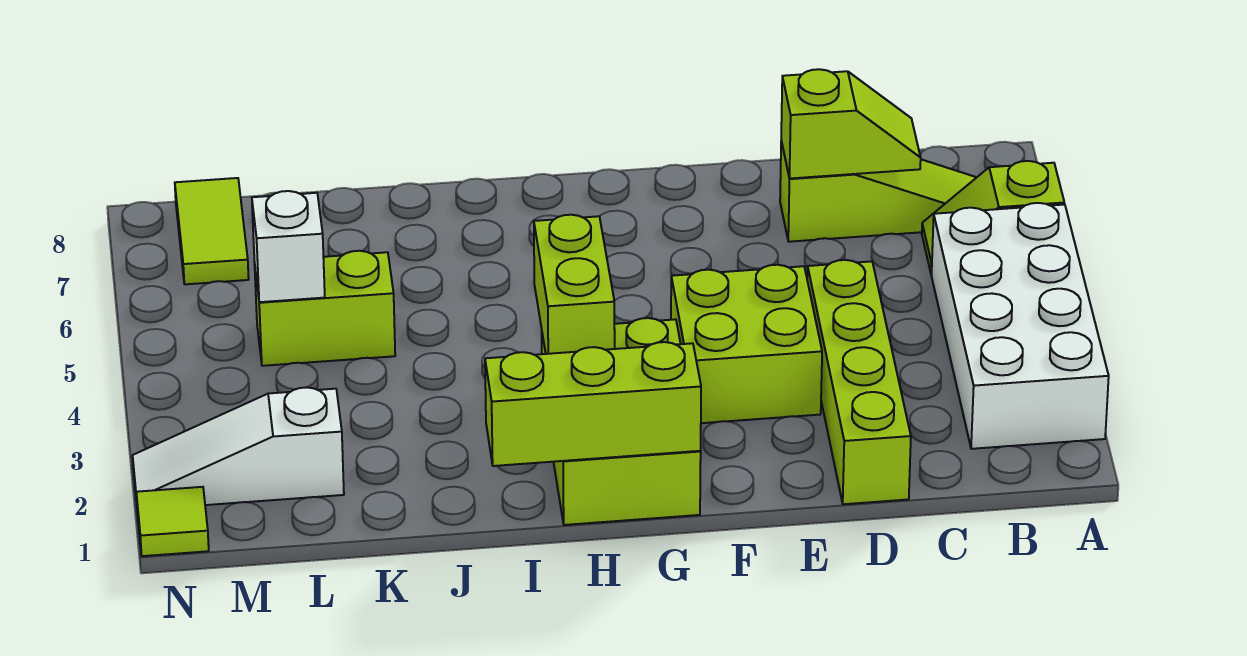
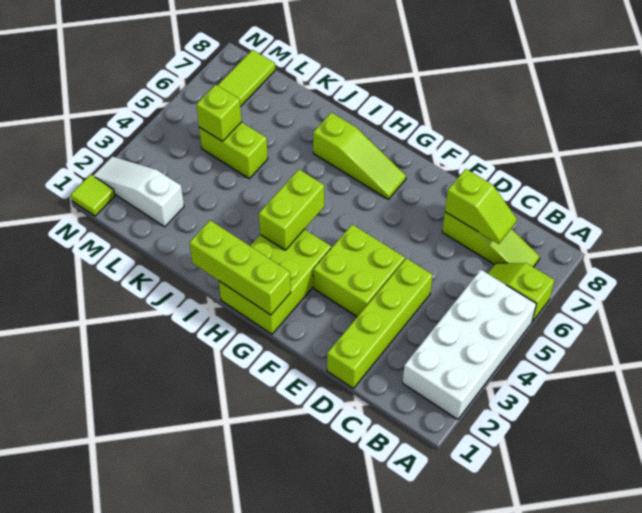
none -> lime 1x3 slope [313,113,406,199]
white 1x1 brick [252,191,325,302] -> lime 1x1 brick [196,85,242,141]

